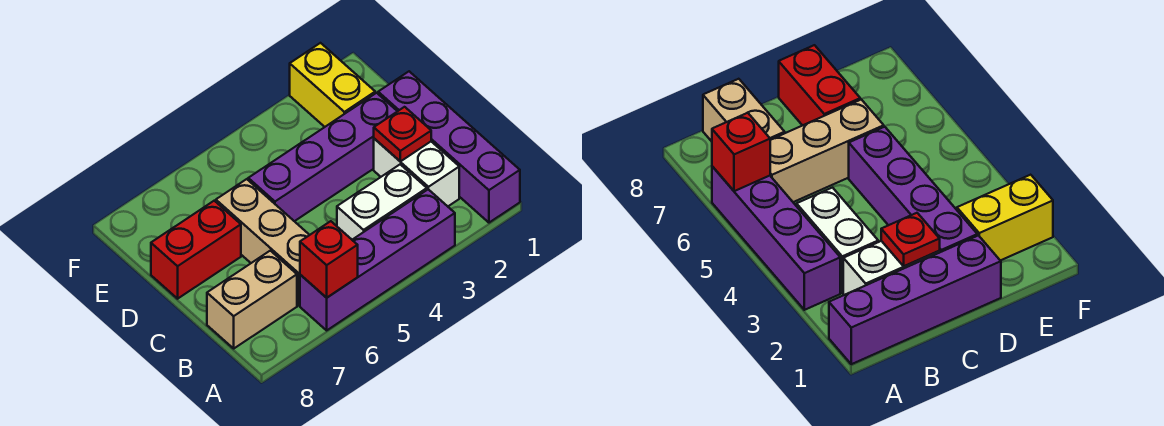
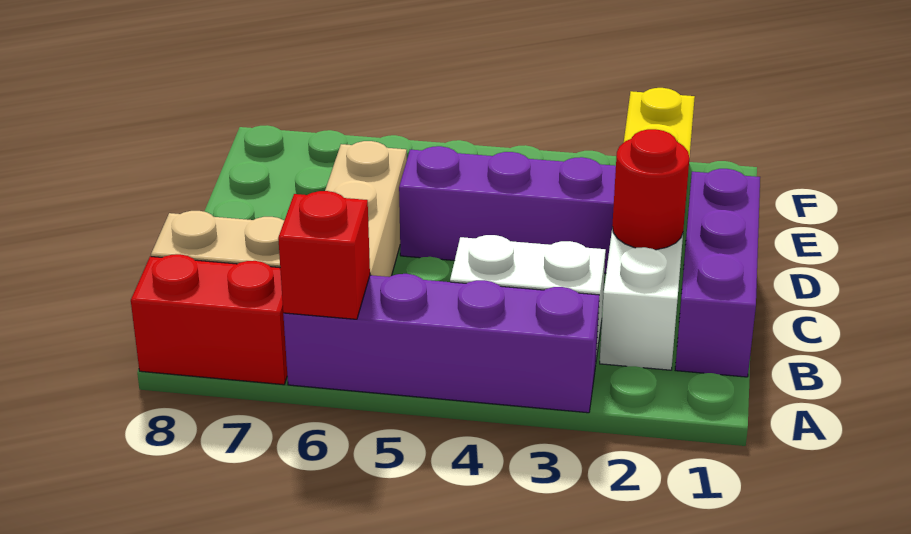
purple 1x4 brick [378,71,520,223] -> purple 1x3 brick [675,169,760,377]
red 1x1 plate [374,107,431,161] -> red 1x1 round brick [612,129,689,250]
red 1x2 brick [151,201,241,299] -> red 1x2 brick moved to [131,254,287,385]

